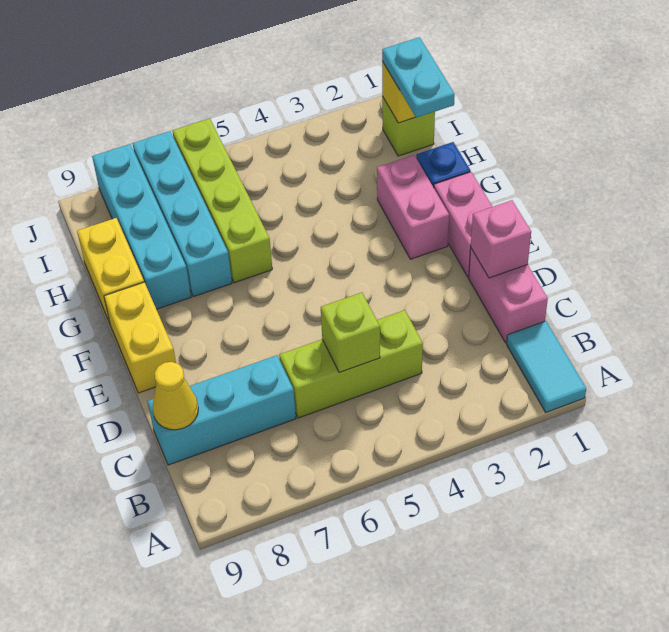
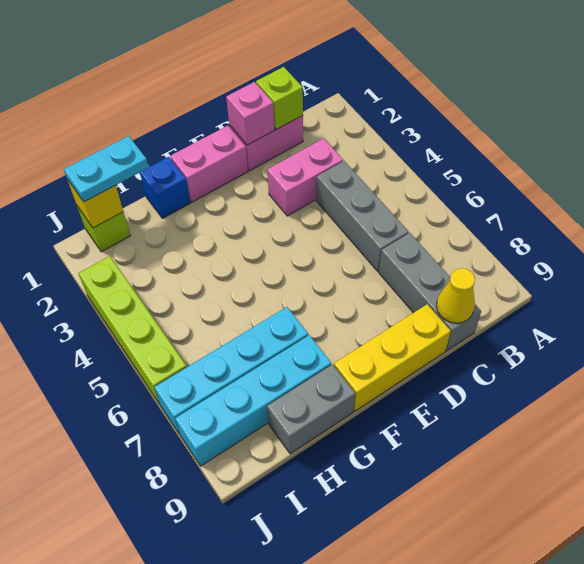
cyan 1x2 tile [507,321,586,412] -> none
lime 1x3 brick [279,310,423,418] -> grey 1x3 brick [316,161,409,271]
lime 1x1 brick [321,293,380,373] -> lime 1x1 brick moved to [256,67,303,130]
cyan 1x3 brick [147,355,296,465] -> grey 1x3 brick [379,233,481,351]
yellow 1x2 brick [104,282,176,393] -> yellow 1x3 brick [334,304,451,411]
pink 1x2 brick [377,155,449,259] -> pink 1x2 brick moved to [267,138,343,216]
lime 1x4 brick [173,118,272,283] -> lime 1x4 brick turned to [78,256,187,404]
yellow 1x2 brick [77,218,144,323] -> grey 1x2 brick [267,364,355,454]

